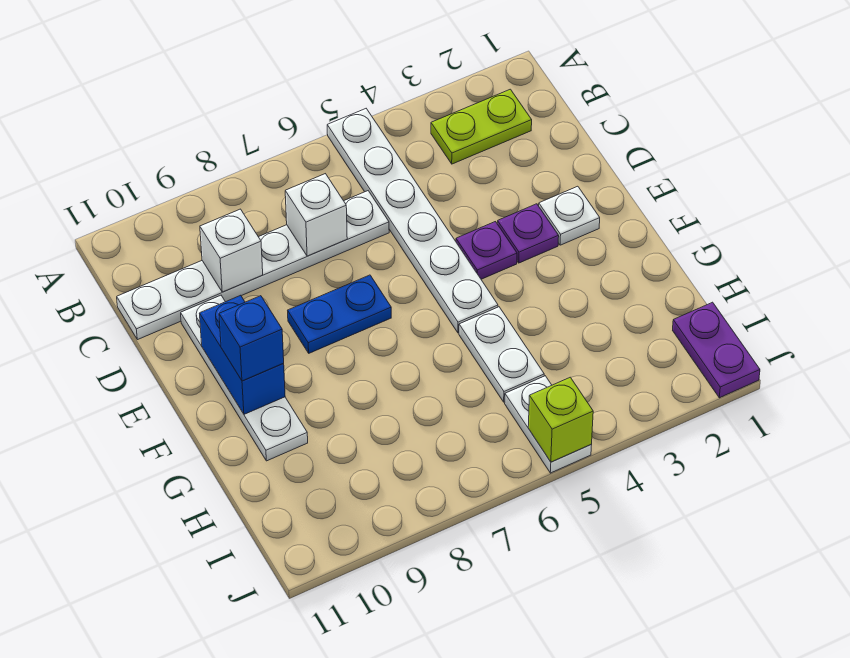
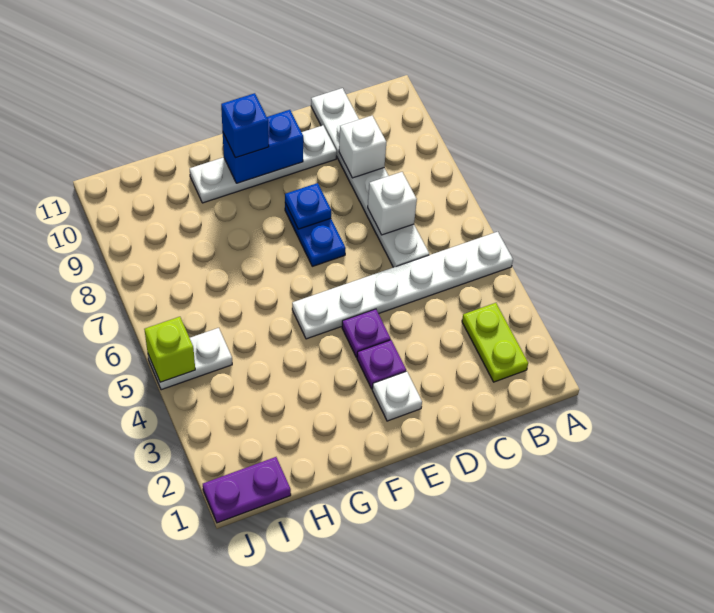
none -> blue 1x1 plate [285,183,331,229]
white 1x2 plate [459,307,544,402] -> none

